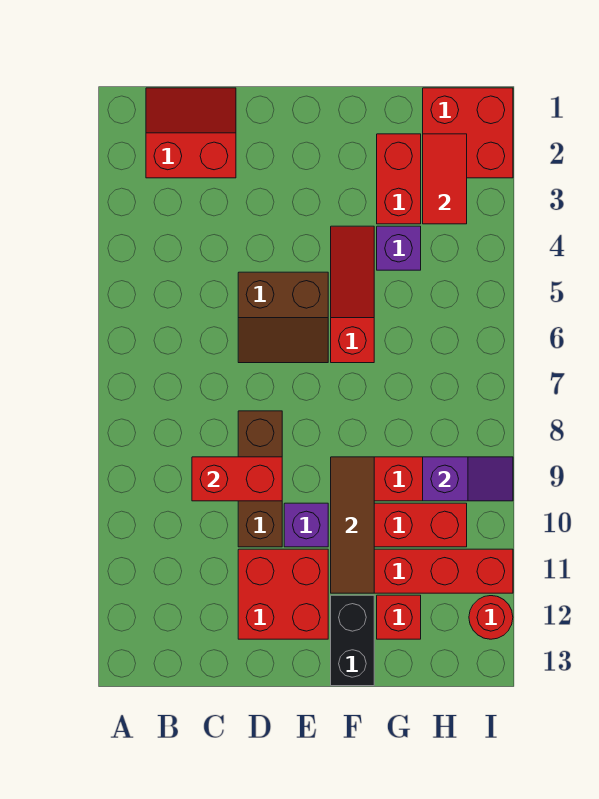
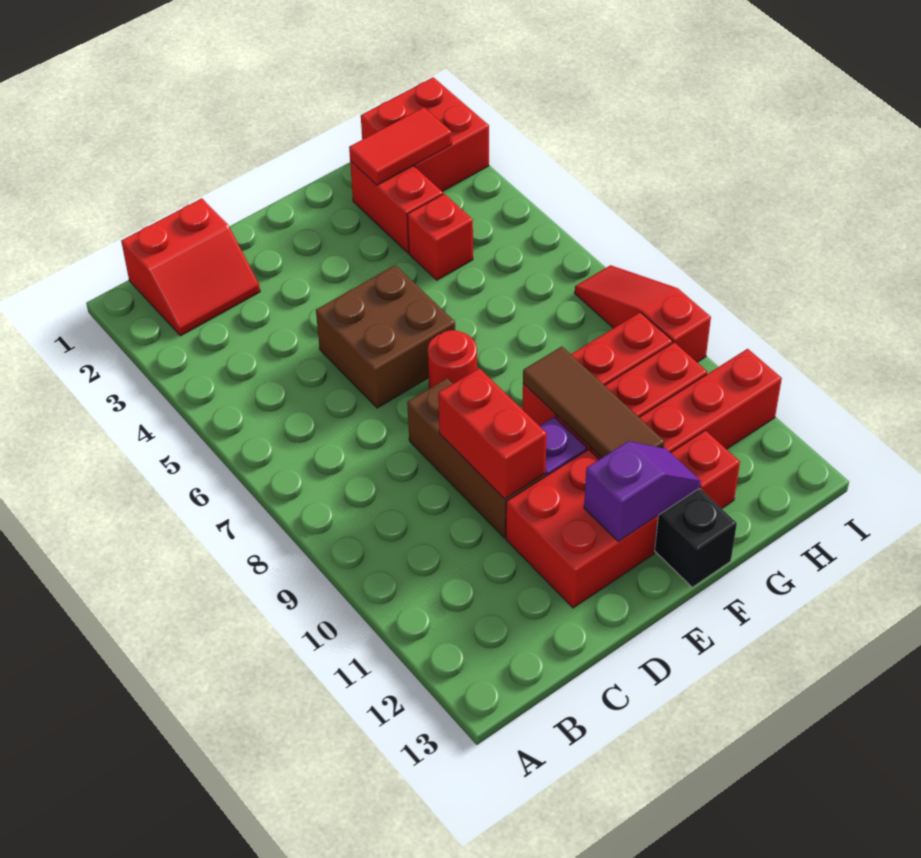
red 2x2 slope [146,88,236,178] -> red 2x2 slope turned to [121,198,260,336]
red 1x2 brick [192,457,282,501] -> red 1x2 brick turned to [438,368,547,499]
brown 2x2 slope [238,272,328,363] -> brown 2x2 brick [316,265,455,408]
red 1x3 slope [331,226,374,363] -> red 1x3 slope moved to [575,265,711,362]
purple 1x1 brick [377,226,421,270] -> red 1x1 brick [407,194,473,280]
red 1x2 tile [423,134,467,224] -> red 1x2 tile turned to [349,107,452,185]
purple 1x2 slope [423,457,513,501] -> purple 1x2 slope moved to [584,441,701,542]
red 1x1 round brick [469,596,513,639] -> red 1x1 round brick moved to [428,330,477,389]

